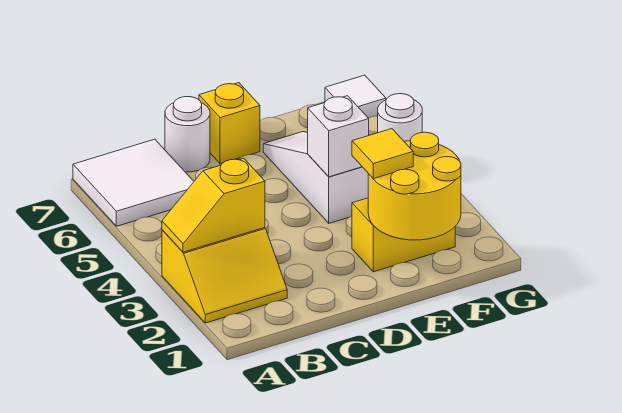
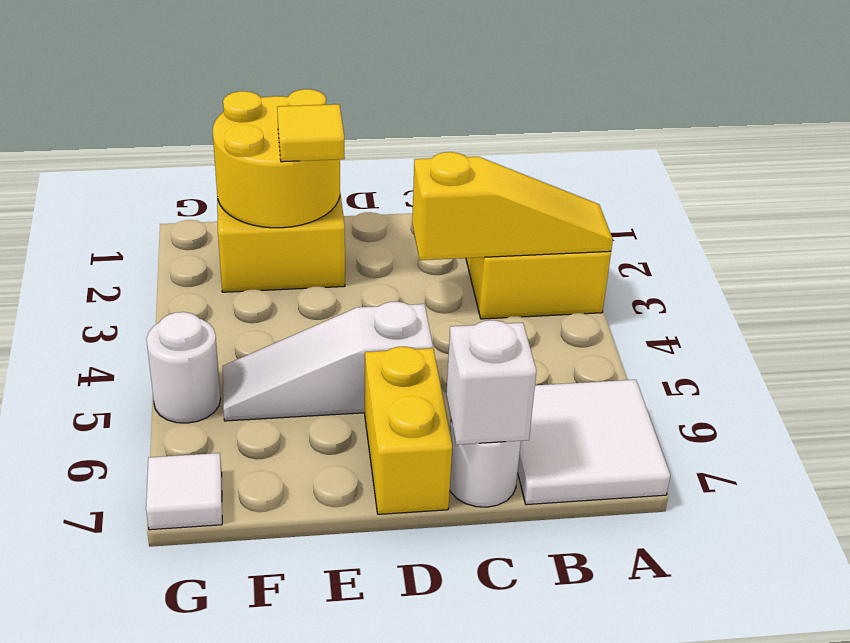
yellow 1x2 slope [162,158,265,252] -> yellow 1x3 slope [412,152,613,260]
yellow 1x1 brick [199,83,260,164] -> yellow 1x2 brick [365,347,452,514]
white 1x3 slope [263,132,368,223] -> white 1x3 slope turned to [223,302,433,421]
white 1x1 brick [308,96,369,177] -> white 1x1 brick moved to [446,320,536,445]

